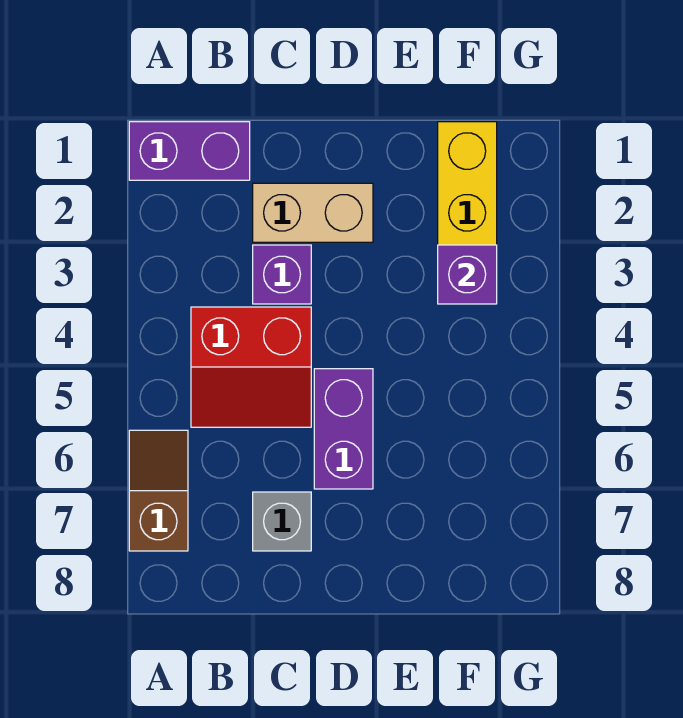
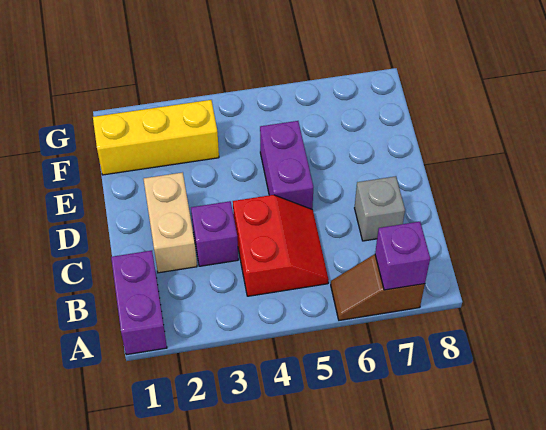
purple 1x2 brick [314,369,373,489] -> purple 1x2 brick turned to [260,121,313,209]
purple 1x1 brick [438,245,497,304] -> purple 1x1 brick moved to [375,222,430,290]

